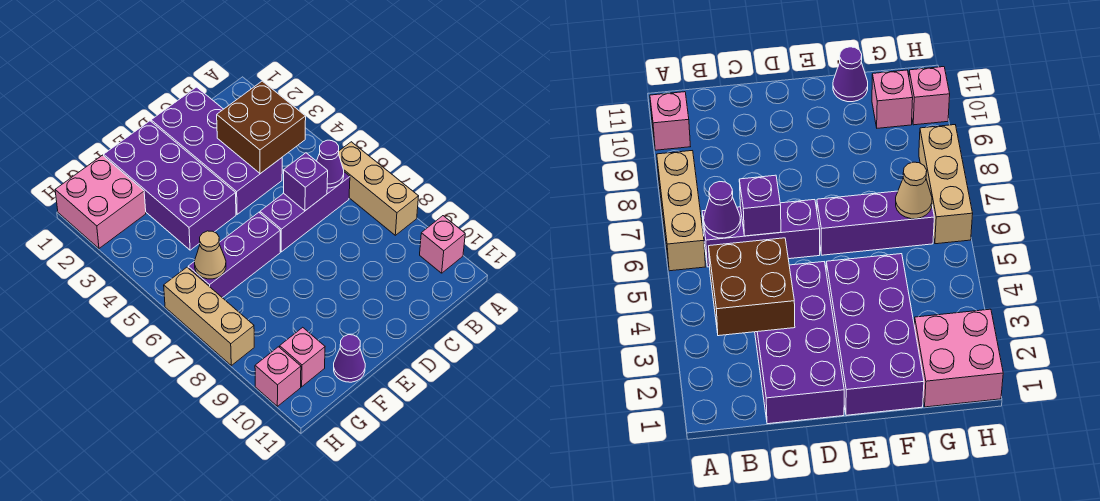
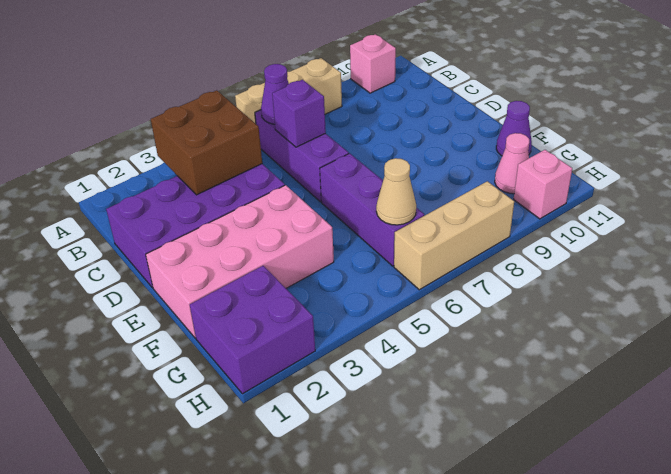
purple 2x4 brick [104,121,236,250] -> pink 2x4 brick [146,185,334,338]
pink 2x2 brick [55,155,146,248] -> purple 2x2 brick [190,266,315,394]
pink 1x1 brick [280,327,325,387] -> pink 1x1 cone [495,133,529,194]

